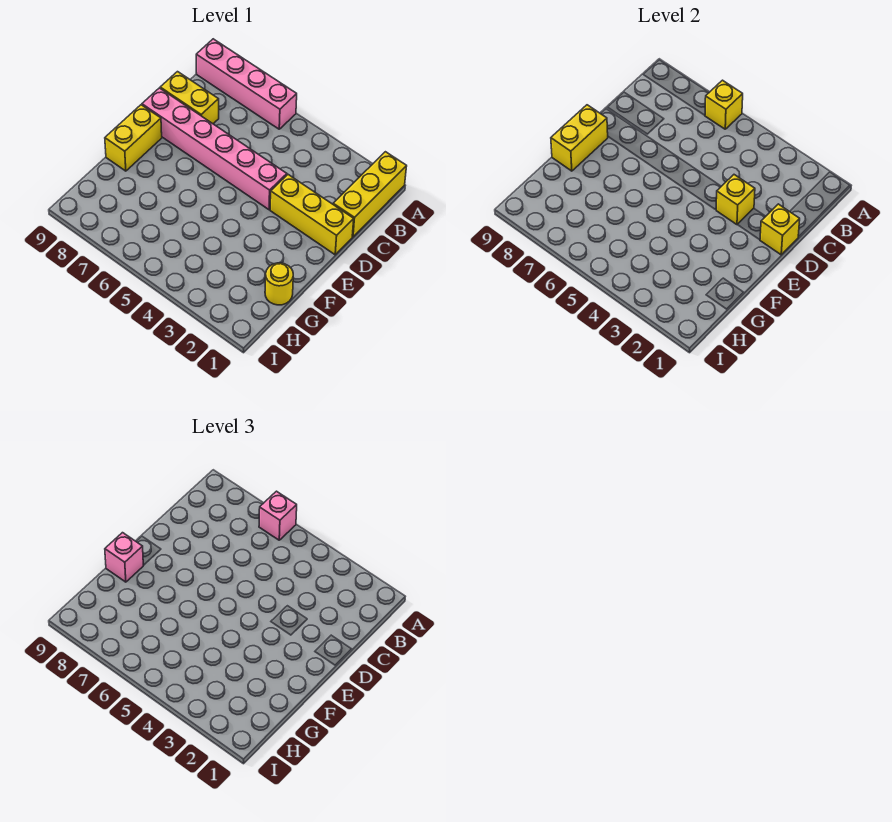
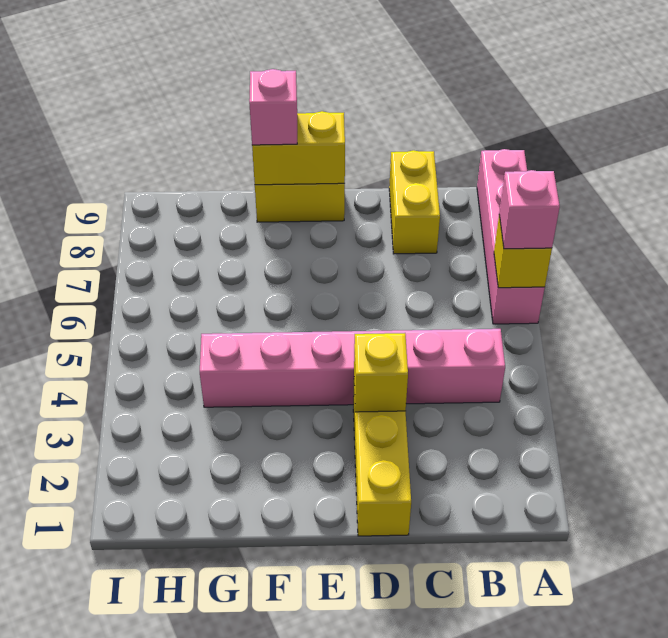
yellow 1x3 brick [333,152,407,237] -> none
yellow 1x1 brick [760,204,800,255] -> none
pink 1x6 brick [142,88,287,210] -> pink 1x6 brick turned to [200,329,505,407]
yellow 1x1 round brick [265,263,293,305] -> none

